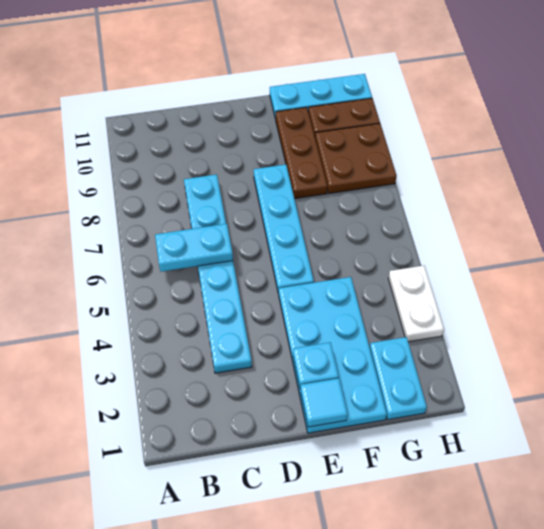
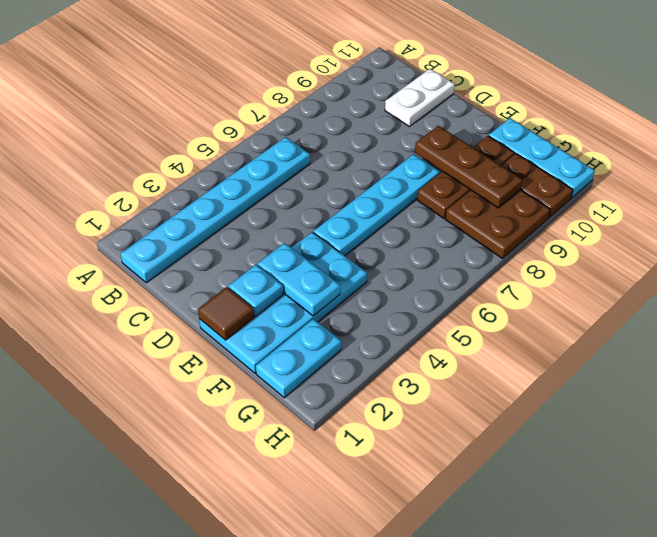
cyan 1x2 plate [155,224,233,272] -> cyan 1x2 plate moved to [258,243,340,316]
cyan 1x6 plate [184,174,252,373] -> cyan 1x6 plate moved to [121,137,310,283]
cyan 1x1 tile [301,378,348,427] -> brown 1x1 tile [198,287,254,340]
none -> brown 1x3 plate [415,126,522,208]
white 1x2 plate [388,266,444,342] -> white 1x2 plate moved to [385,69,455,127]

